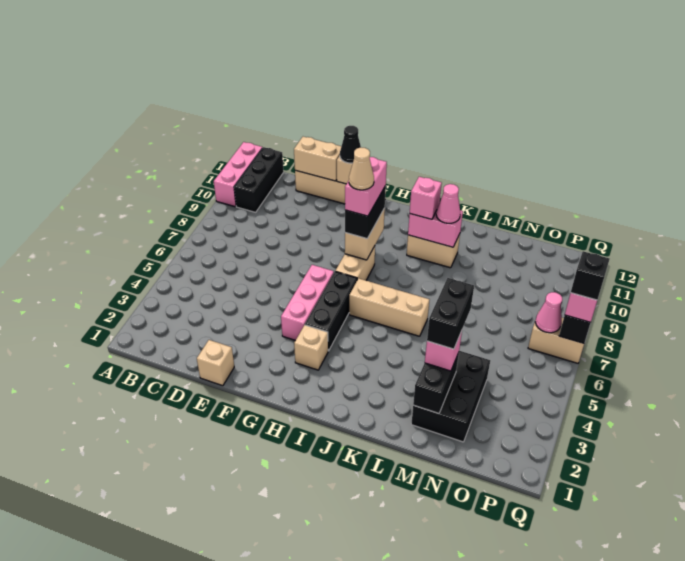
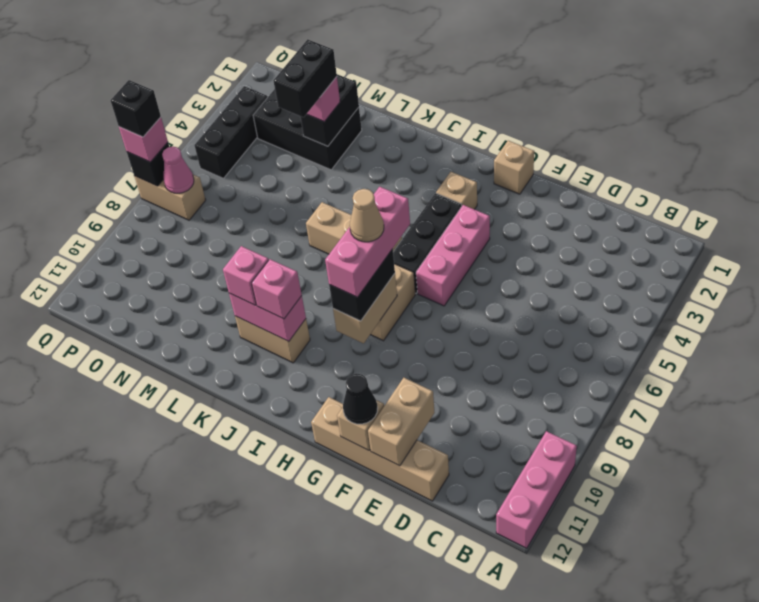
black 1x3 brick [234,147,284,212] -> black 1x3 brick moved to [194,86,268,178]
tan 1x2 brick [294,137,341,181] -> tan 1x2 brick turned to [368,378,434,466]
tan 1x1 brick [197,340,234,386] -> tan 1x1 brick moved to [494,141,534,194]
pink 1x2 brick [345,157,387,216] -> pink 1x3 brick [325,187,410,297]
pink 1x1 cone [436,184,460,223] -> pink 1x1 brick [223,246,269,305]
black 2x3 brick [411,351,490,442] -> black 2x3 brick turned to [253,89,362,170]

